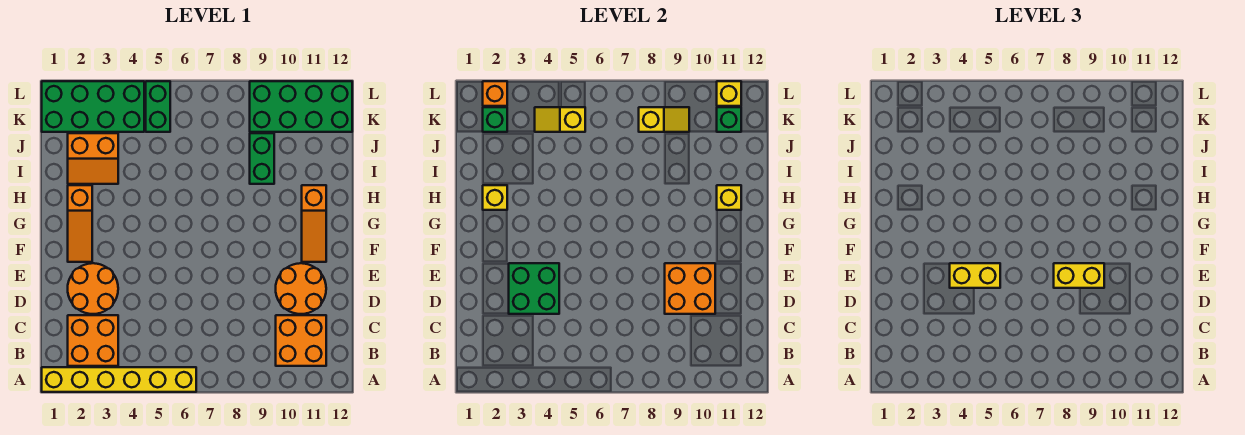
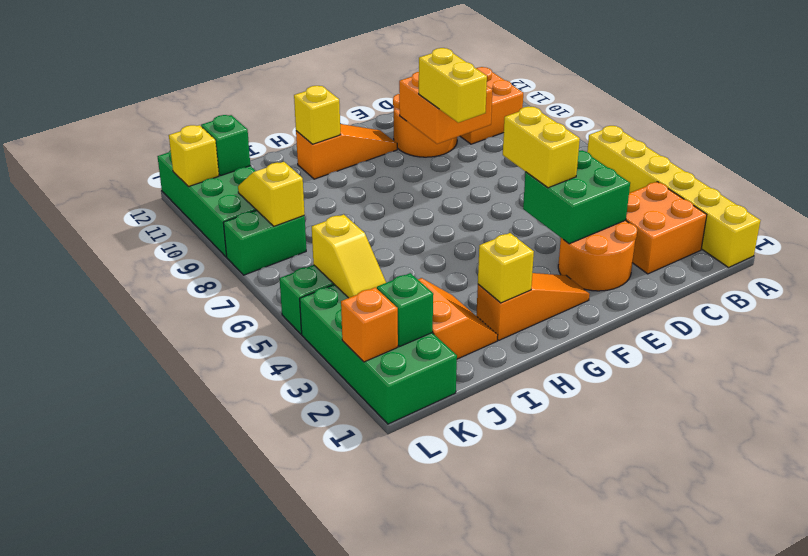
green 1x2 brick [250,133,274,184] -> green 1x2 brick moved to [223,210,306,275]

